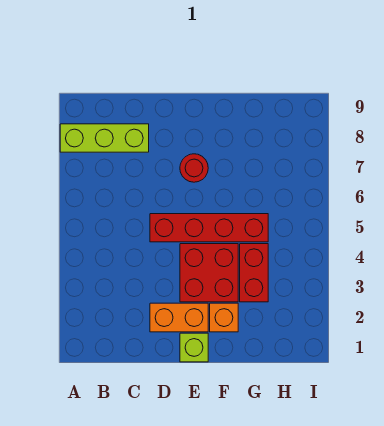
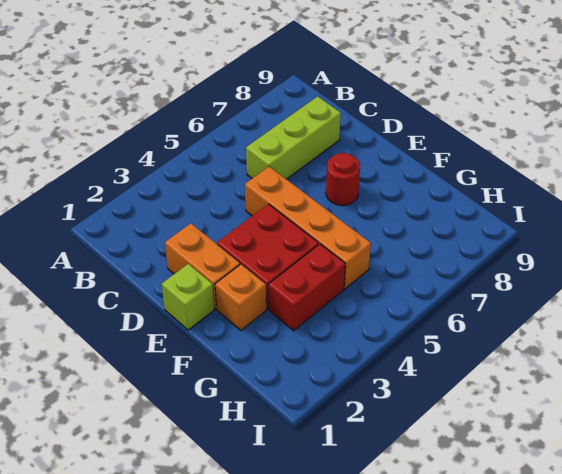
lime 1x3 brick [60,124,149,152] -> lime 1x3 brick turned to [246,96,341,179]
red 1x4 brick [150,214,268,242] -> orange 1x4 brick [245,166,371,289]

